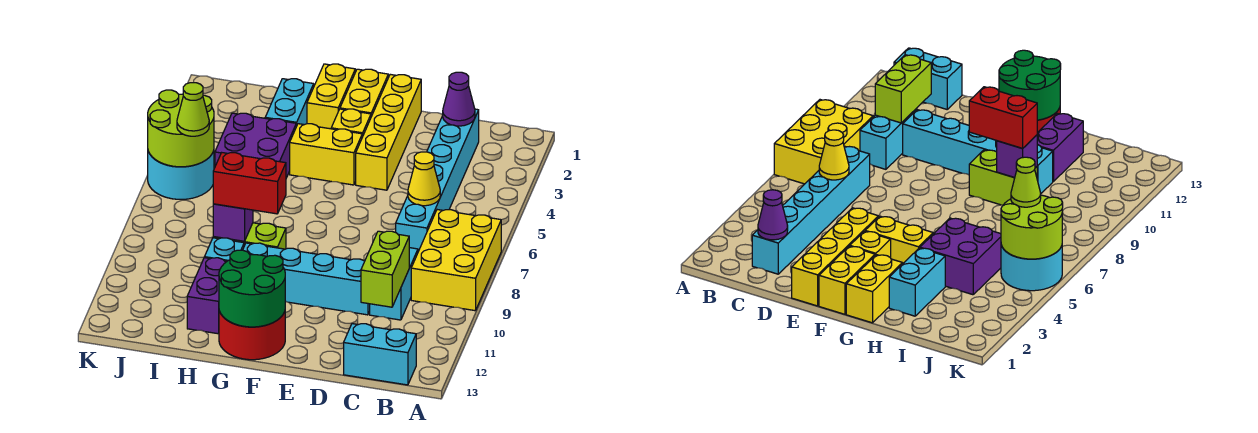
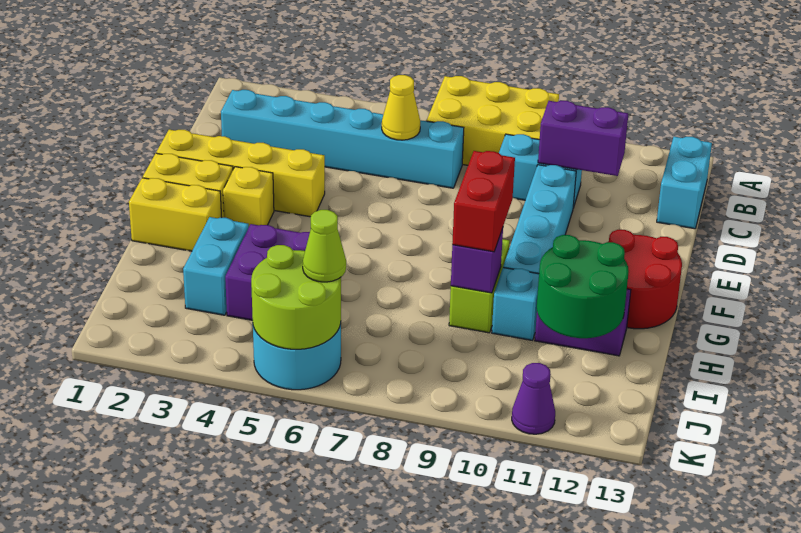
purple 1x1 cone [443,72,475,126] -> purple 1x1 cone moved to [512,363,555,434]
lime 1x2 brick [361,231,409,307] -> purple 1x2 brick [538,101,628,176]
yellow 1x2 brick [290,124,362,185] -> none
green 2x2 round brick [219,250,285,327] -> green 2x2 round brick moved to [537,235,629,338]
cyan 1x2 brick [265,79,314,126] -> cyan 1x2 brick turned to [183,217,249,315]

